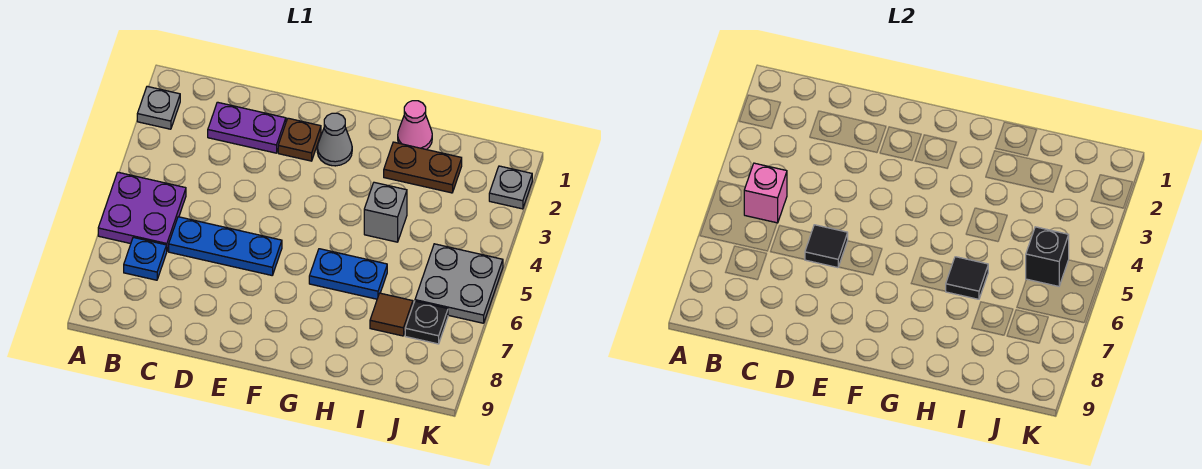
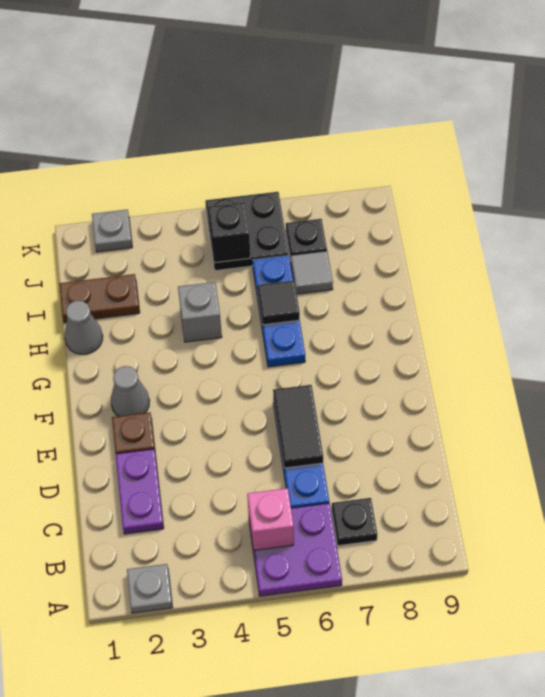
blue 1x1 plate [124,237,167,280] -> black 1x1 plate [331,498,377,546]
black 1x1 tile [805,225,848,268] -> black 1x2 tile [273,385,323,468]
blue 1x2 plate [309,249,387,299] -> blue 1x3 plate [253,256,305,367]
pink 1x1 cone [398,101,432,150] -> grey 1x1 cone [65,301,103,354]
brown 1x2 plate [384,142,462,193] -> brown 1x2 plate turned to [59,274,140,323]
brown 1x1 tile [370,293,413,336] -> grey 1x1 tile [291,251,333,294]
grey 2x2 plate [415,244,503,323] -> black 2x2 plate [205,192,289,271]

